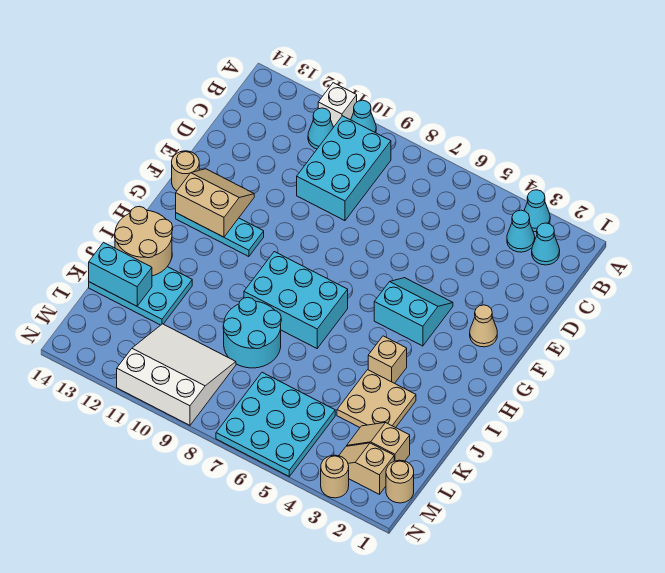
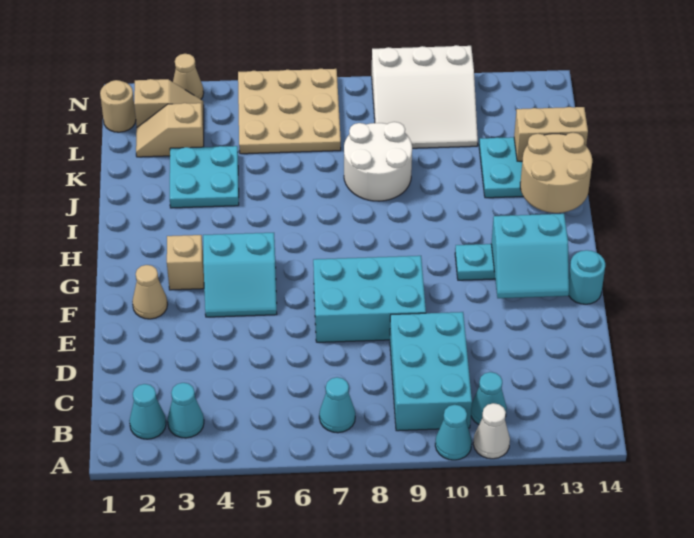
cyan 1x1 cone [524,190,550,232] -> cyan 1x1 cone moved to [319,377,355,433]
white 1x1 brick [318,83,357,127] -> white 1x1 cone [473,403,510,459]
tan 2x2 slope [176,169,254,237] -> cyan 2x2 slope [491,214,569,298]
tan 1x1 round brick [172,151,199,191] -> cyan 1x1 round brick [569,250,605,304]
cyan 2x3 brick [244,252,348,348] -> cyan 2x3 brick moved to [313,256,426,342]
tan 1x1 brick [368,336,407,383] -> tan 1x1 brick moved to [167,235,204,290]
tan 2x2 plate [337,370,416,428] -> cyan 2x2 plate [170,146,239,208]
cyan 2x2 round brick [223,298,281,368] -> white 2x2 round brick [344,122,412,201]
cyan 1x2 brick [89,242,152,306] -> tan 1x2 brick [514,107,588,161]
tan 1x2 slope [347,423,410,461] -> tan 1x2 slope turned to [136,103,204,157]
cyan 3x3 plate [216,372,335,476] -> tan 3x3 plate [238,69,341,154]
tan 1x1 round brick [321,455,349,498] -> tan 1x1 cone [173,54,204,99]

